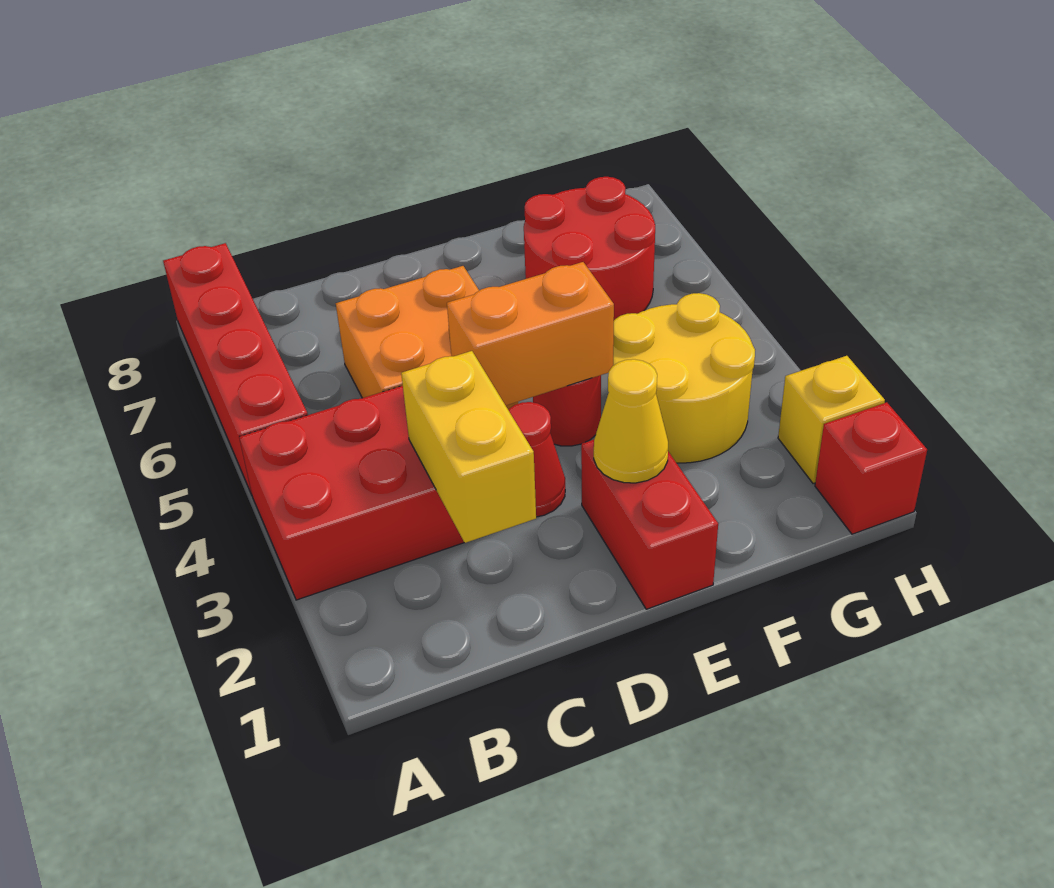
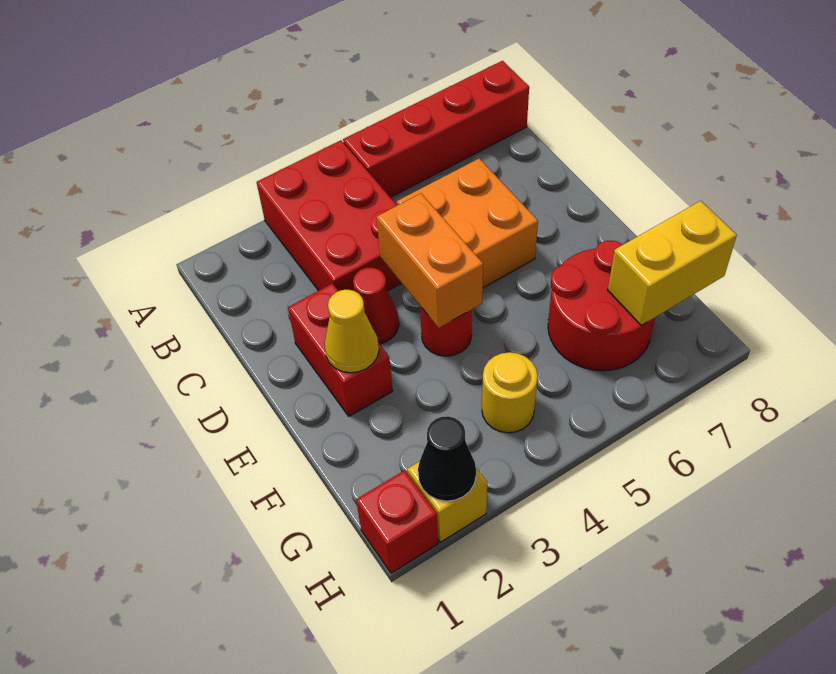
yellow 1x2 brick [401,351,536,543] -> yellow 1x2 brick moved to [608,201,737,325]
red 1x2 brick [581,440,718,609] -> red 1x2 brick turned to [288,284,393,416]
yellow 2x2 round brick [613,293,755,463] -> yellow 1x1 round brick [482,352,538,433]
none -> black 1x1 cone [418,416,476,501]

